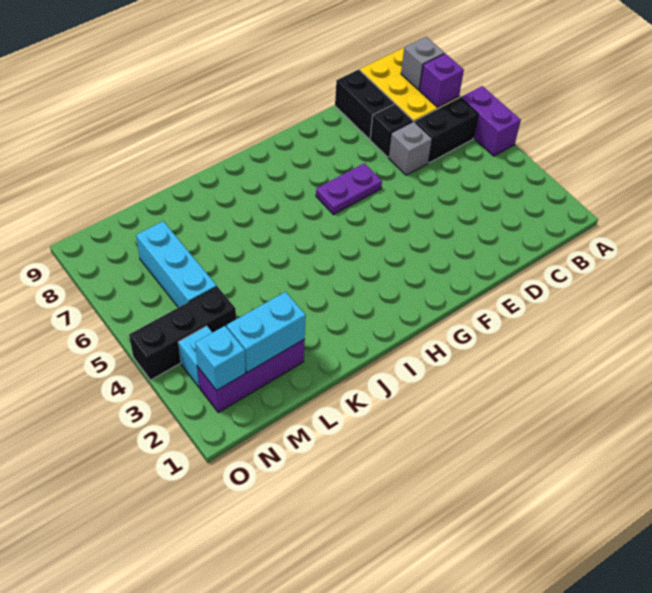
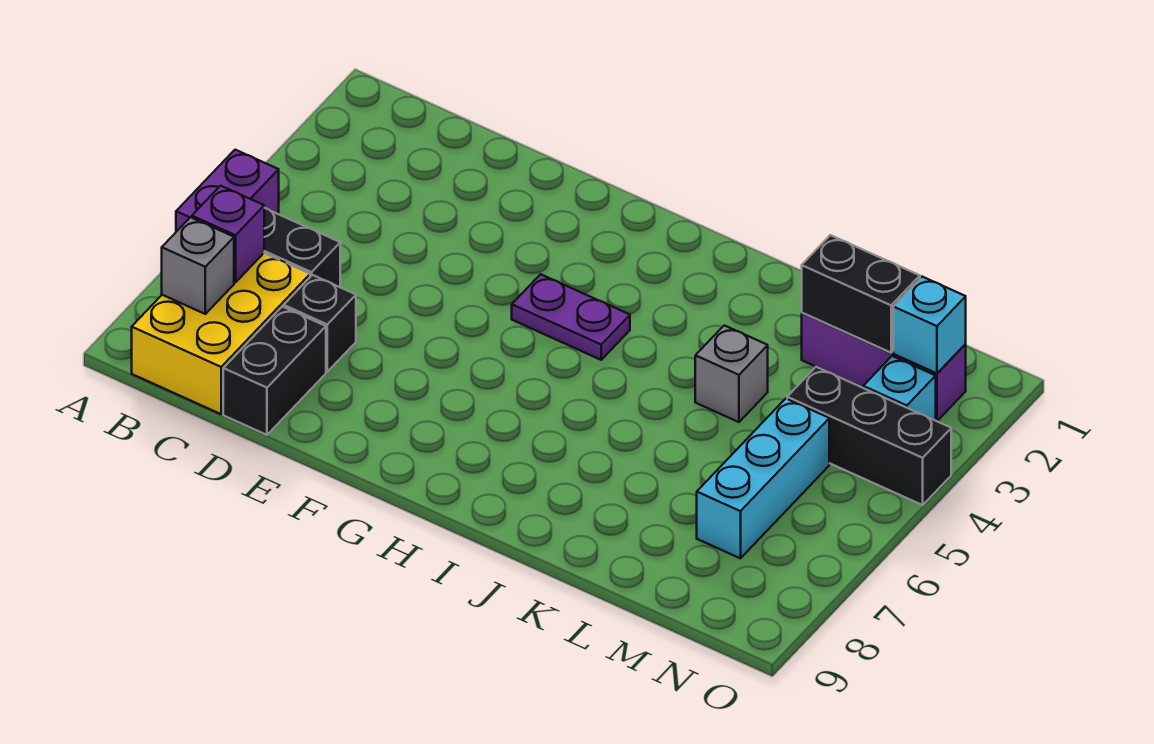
grey 1x1 brick [388,121,432,175] -> grey 1x1 brick moved to [695,325,768,422]
purple 1x2 plate [316,163,382,215] -> purple 1x2 plate moved to [512,274,630,360]
cyan 1x2 brick [227,292,306,373] -> black 1x2 brick [802,235,920,353]

